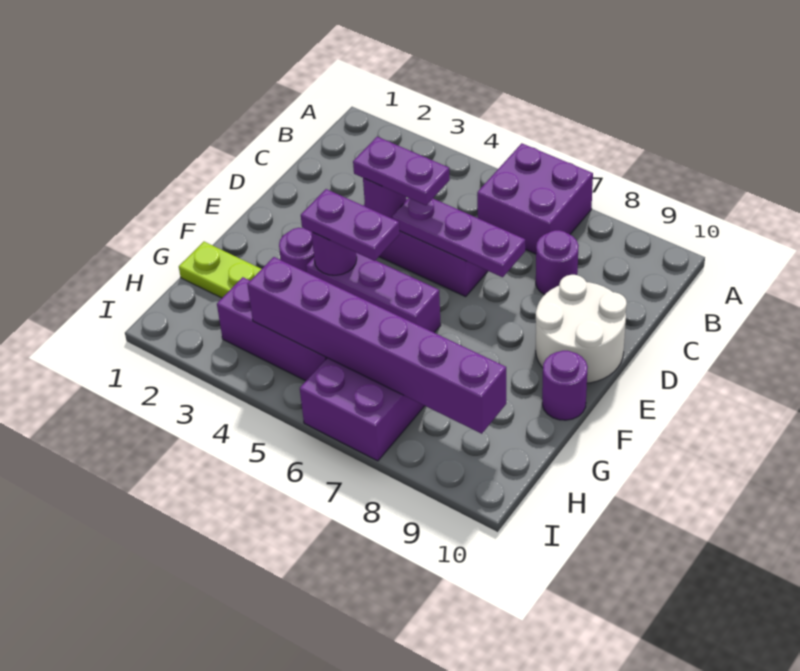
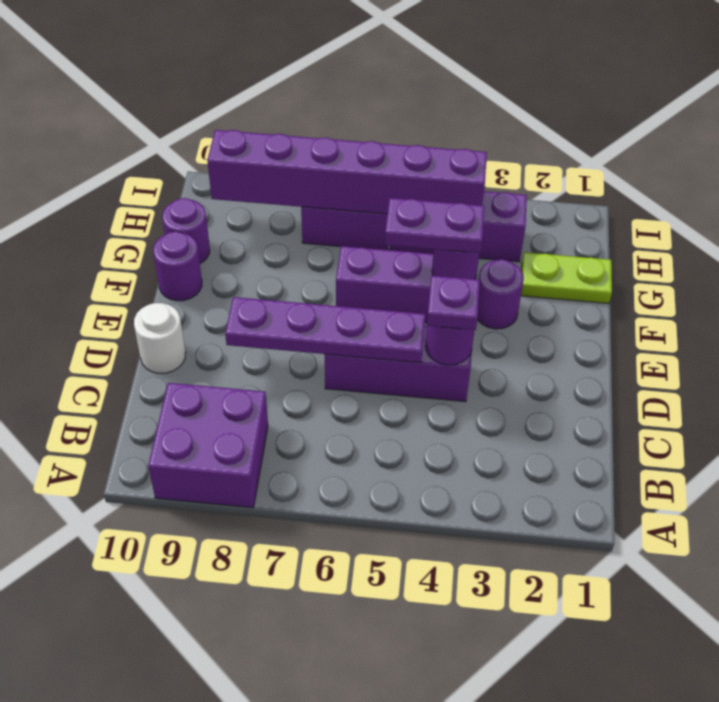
purple 2x2 brick [477,143,593,254] -> purple 2x2 brick moved to [148,383,268,508]
purple 1x1 round brick [536,230,579,295] -> purple 1x1 round brick moved to [162,198,210,263]
purple 1x2 plate [353,137,450,205] -> purple 1x1 plate [427,276,480,330]
purple 1x3 plate [392,198,525,277] -> purple 1x4 plate [225,297,425,363]
white 2x2 round brick [536,275,627,383] -> white 1x1 round brick [134,303,186,373]

